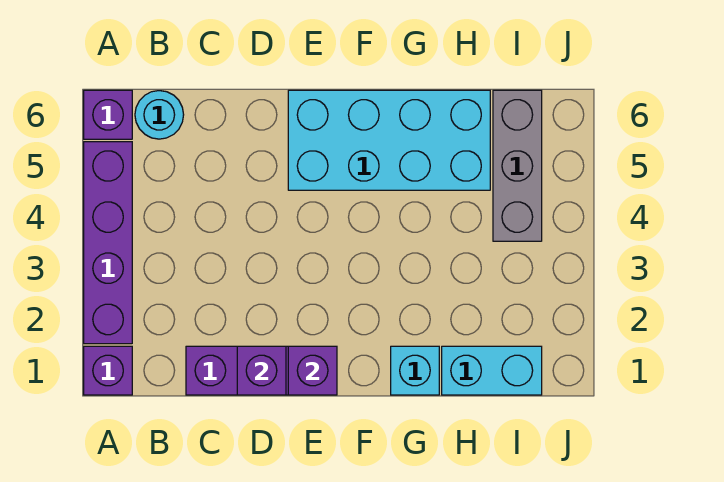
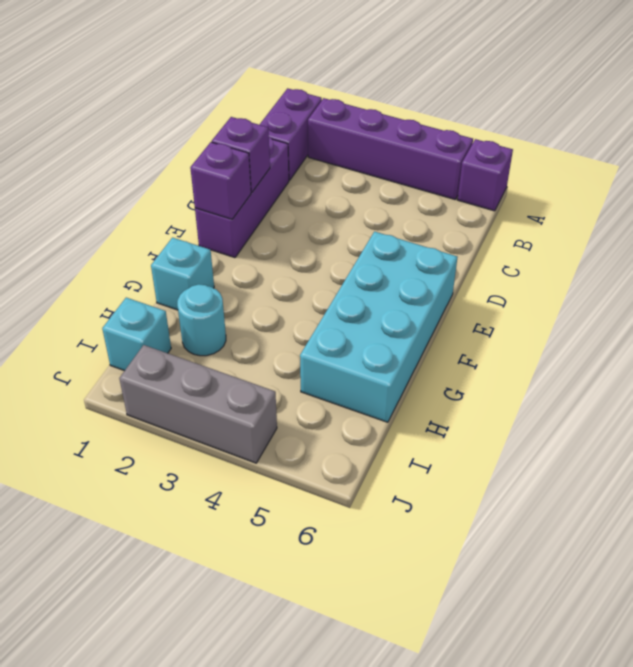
purple 1x1 brick [84,346,132,395] -> purple 1x2 brick [260,88,322,180]
cyan 1x1 round brick [135,91,184,139] -> cyan 1x1 round brick moved to [177,284,226,356]
cyan 1x2 brick [442,346,542,395] -> cyan 1x1 brick [102,298,171,371]
grey 1x3 brick [493,90,542,241] -> grey 1x3 brick moved to [119,345,277,463]

